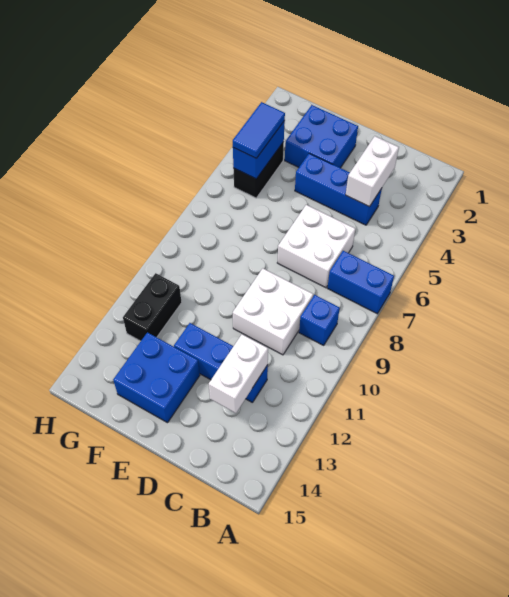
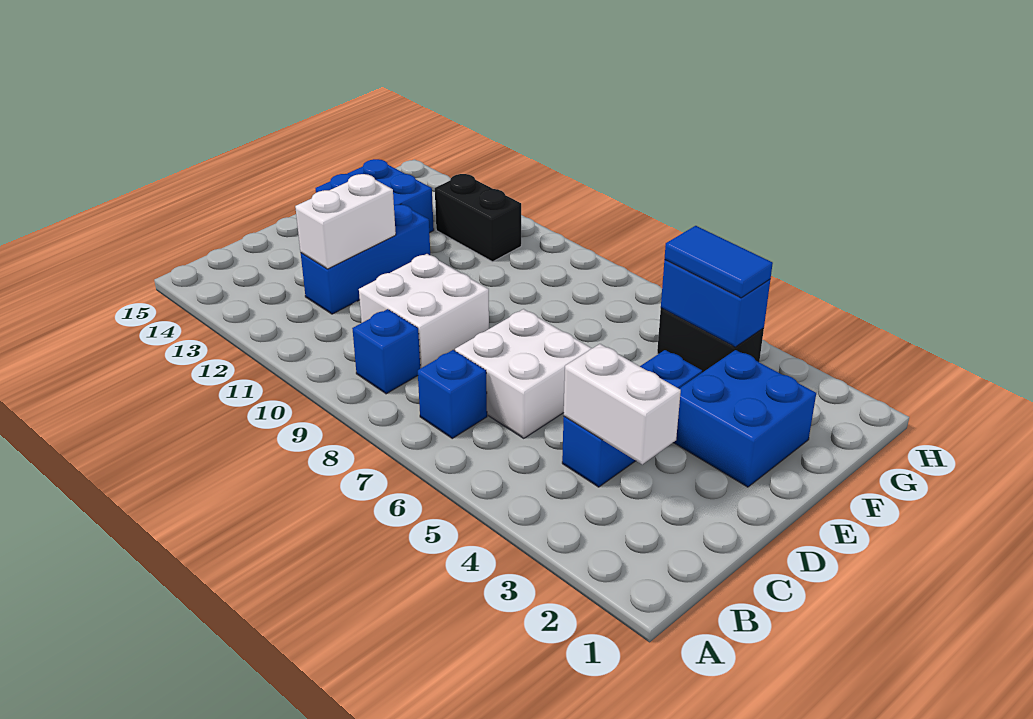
blue 1x2 brick [327,251,394,314] -> blue 1x1 brick [418,350,487,438]
white 1x2 brick [209,334,268,413] -> white 1x2 brick turned to [295,174,396,269]

